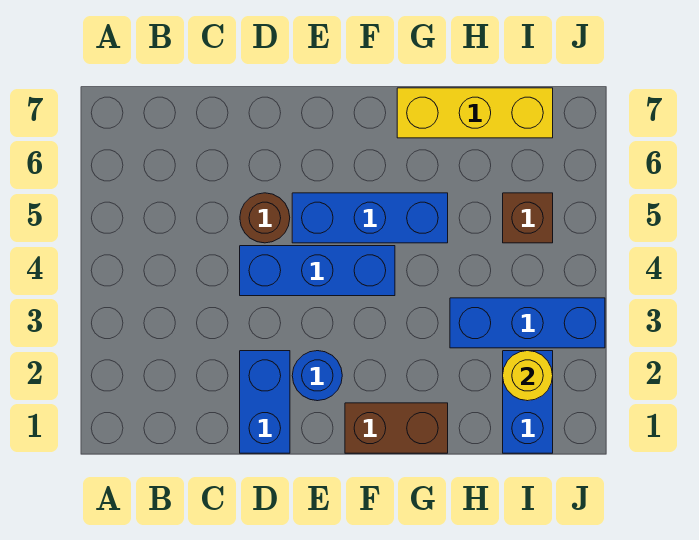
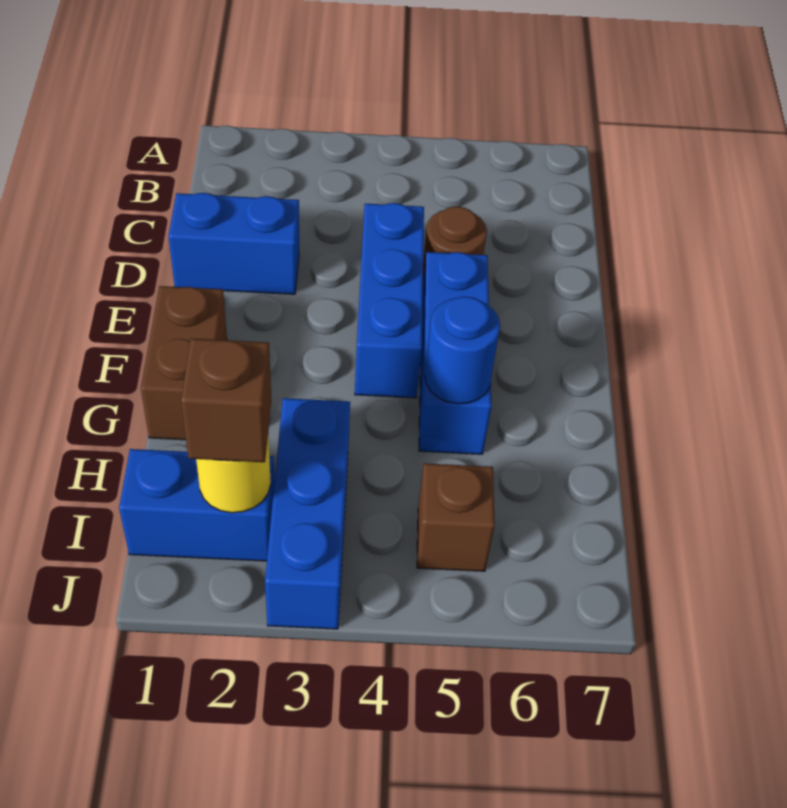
blue 1x1 round brick [292,351,342,401] -> blue 1x1 round brick moved to [425,297,500,404]
yellow 1x3 brick [397,88,553,138] -> none
none -> brown 1x1 brick [181,338,271,462]

